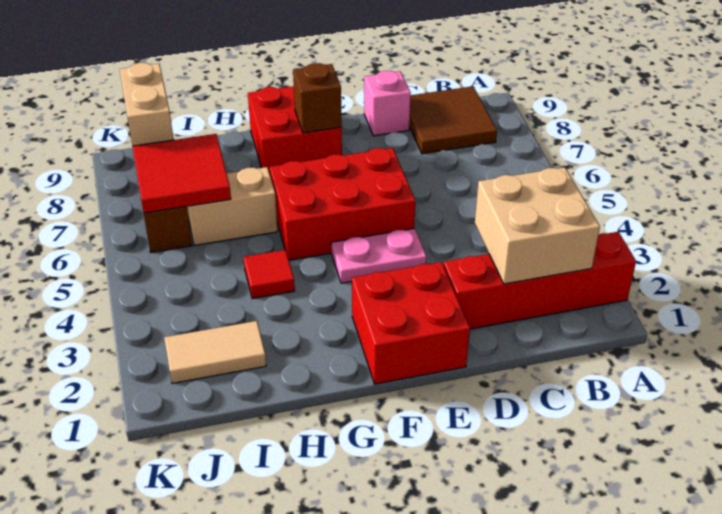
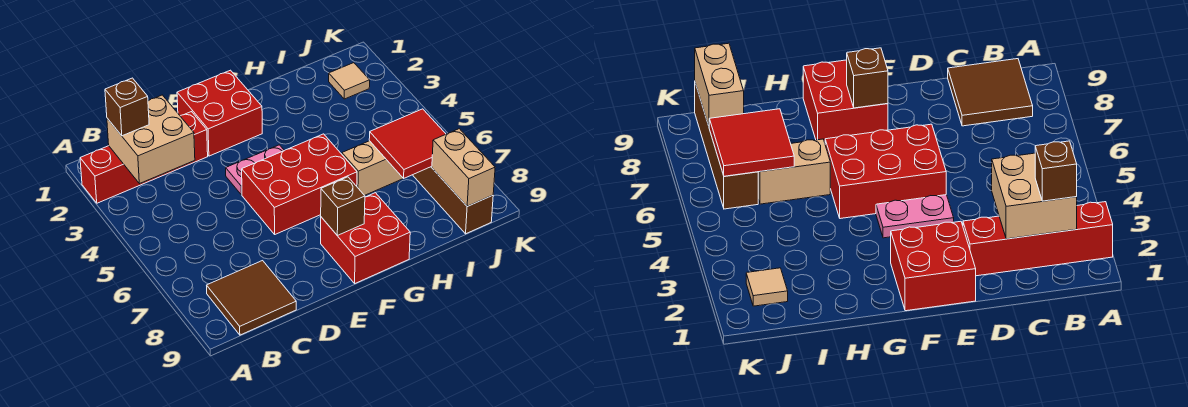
none -> brown 1x1 brick [105,78,149,136]
pink 1x1 brick [364,71,411,136] -> none
red 1x1 tile [244,250,295,299] -> none
tan 1x2 tile [164,321,266,384] -> tan 1x1 tile [329,63,370,99]

